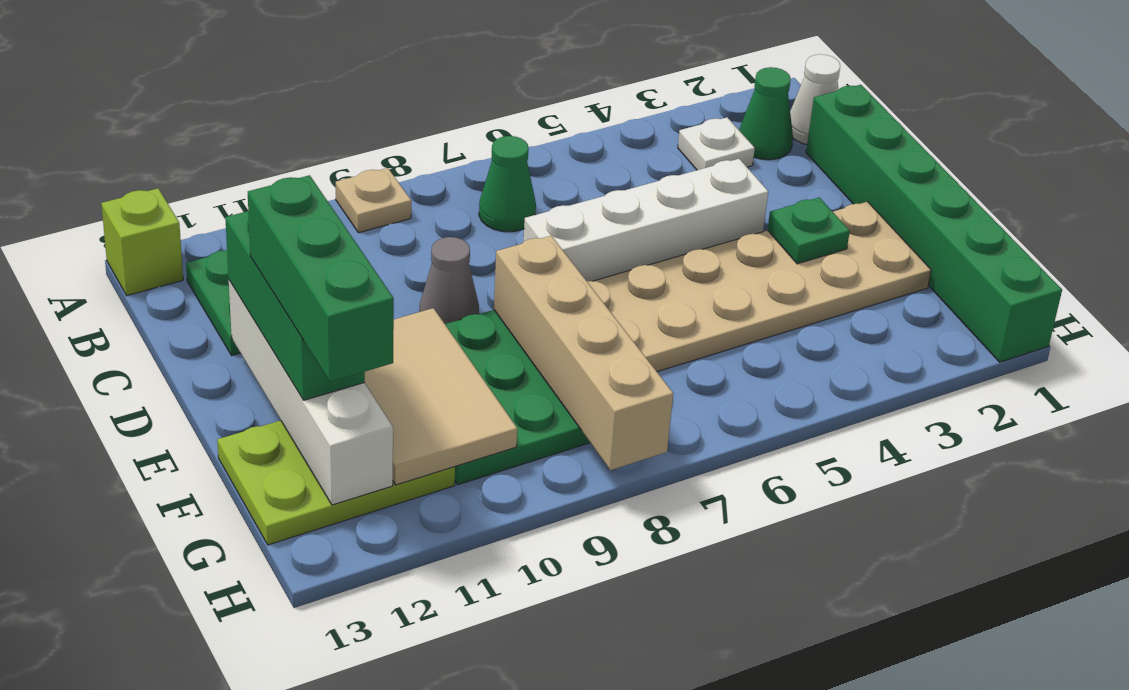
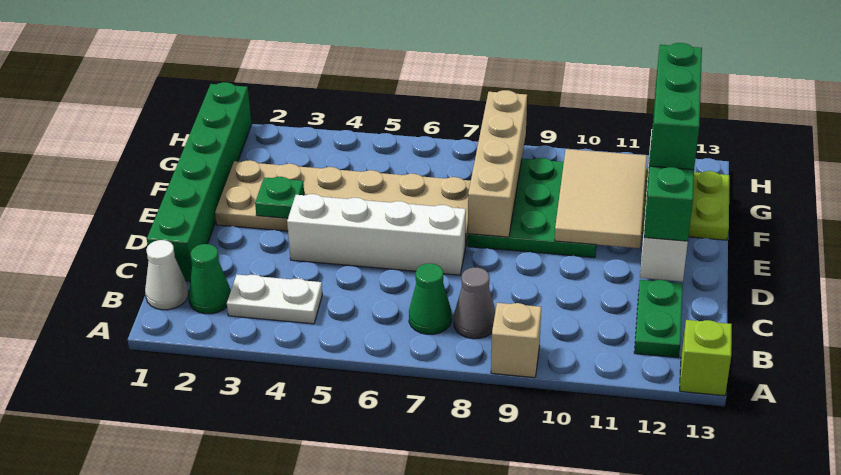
tan 1x1 plate [336,168,411,233] -> tan 1x1 brick [491,303,541,378]
white 1x1 plate [678,117,755,170] -> white 1x2 plate [227,275,322,324]
grey 1x1 cone [419,237,479,324] -> grey 1x1 cone moved to [454,268,495,339]

